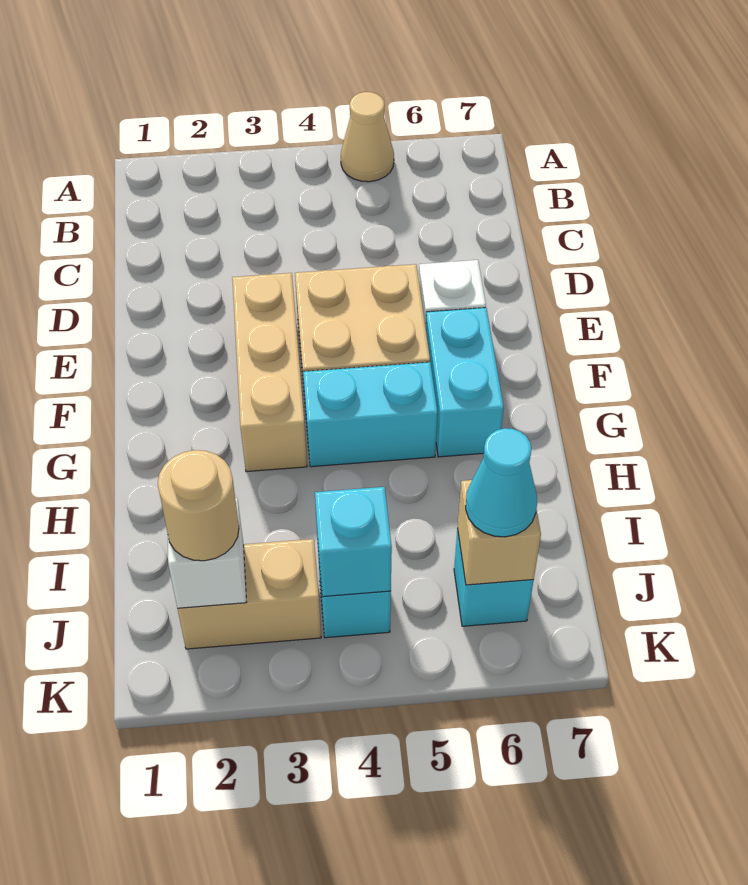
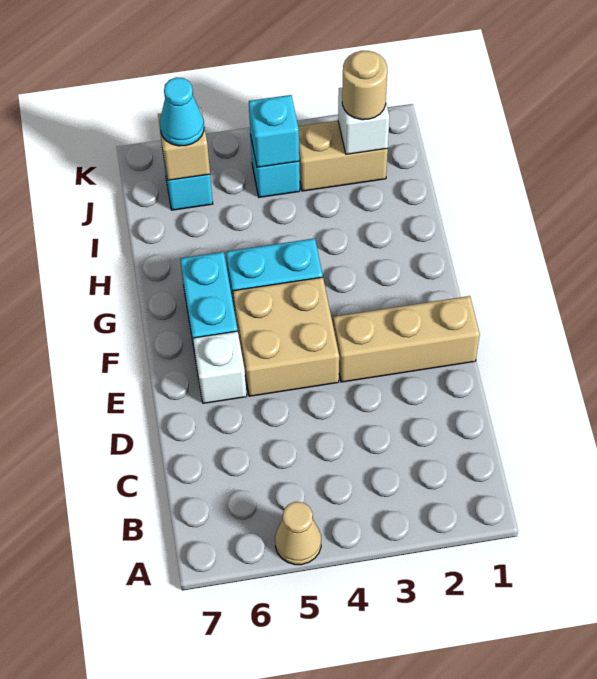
tan 1x3 brick [232,273,307,472] -> tan 1x3 brick turned to [333,296,480,382]

